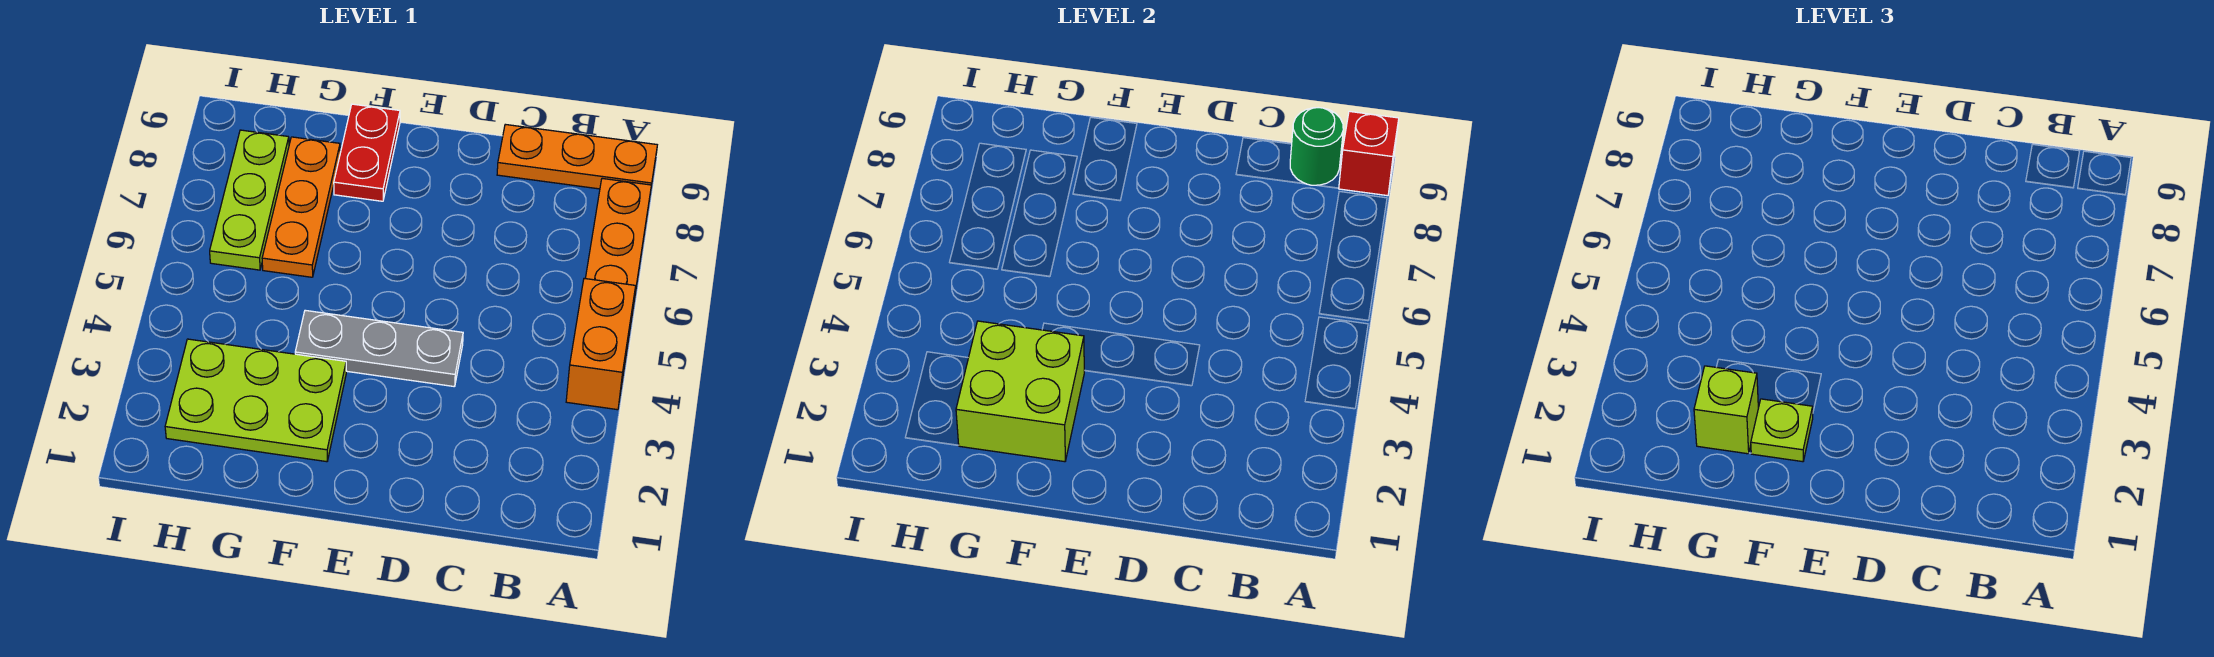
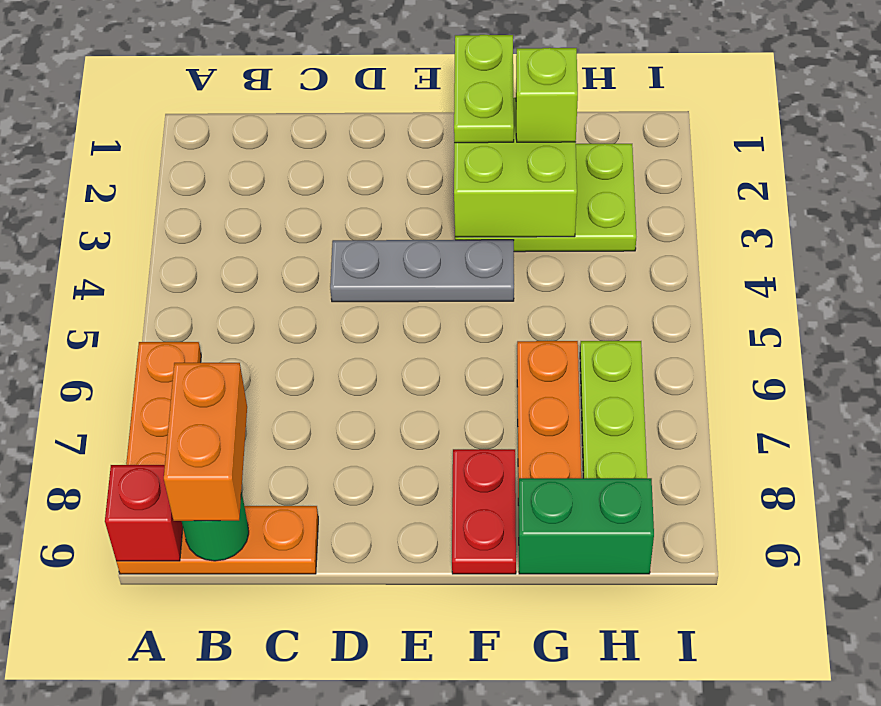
orange 1x2 brick [566,278,636,410] -> orange 1x2 brick moved to [164,363,247,521]
lime 1x1 plate [1751,399,1813,462] -> lime 1x2 plate [454,35,514,143]
none -> green 1x2 brick [519,478,654,574]

